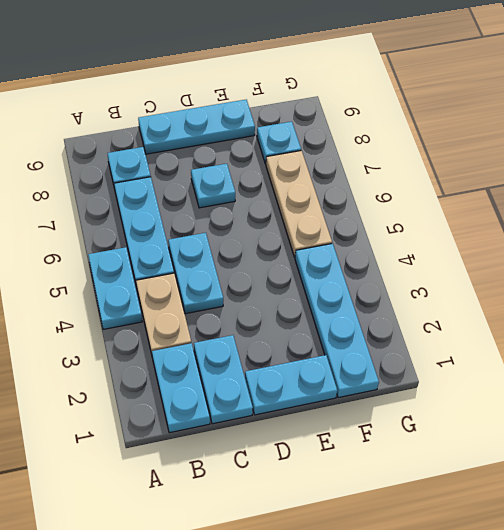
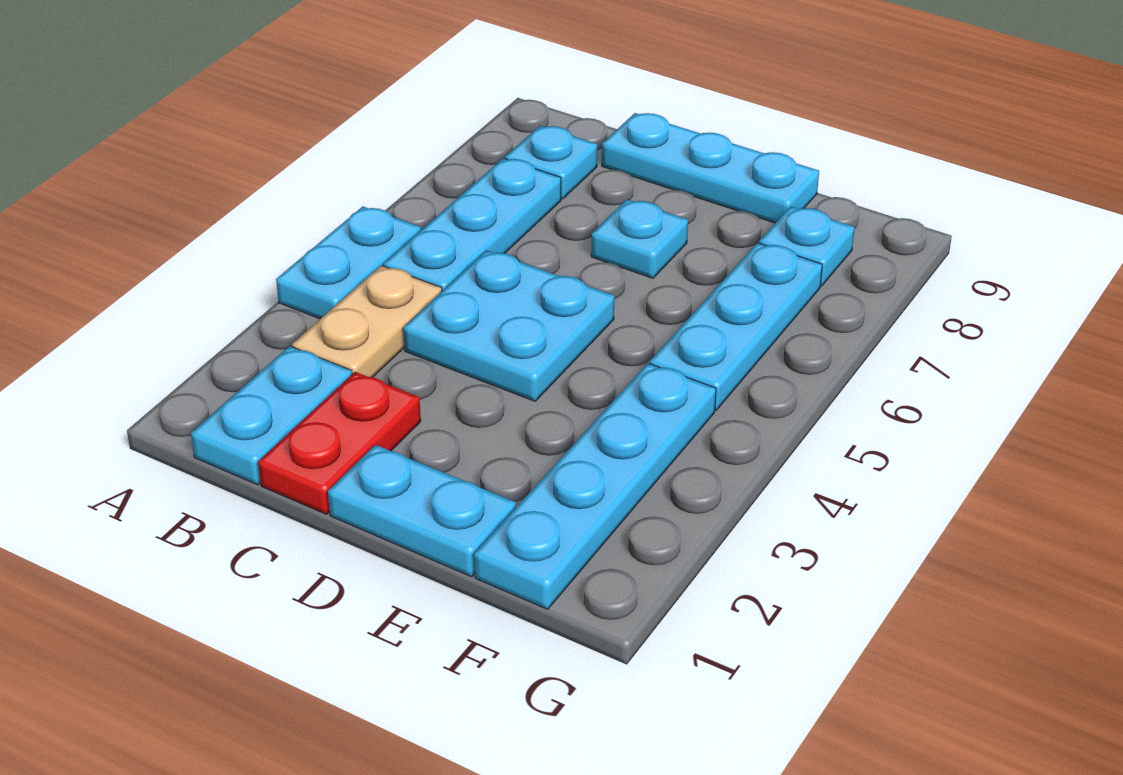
cyan 1x2 plate [194,335,253,424] -> red 1x2 plate [258,372,421,514]
cyan 1x2 plate [168,233,223,314] -> cyan 2x2 plate [403,250,614,401]
tan 1x3 plate [266,151,332,257] -> cyan 1x3 plate [650,243,822,410]

